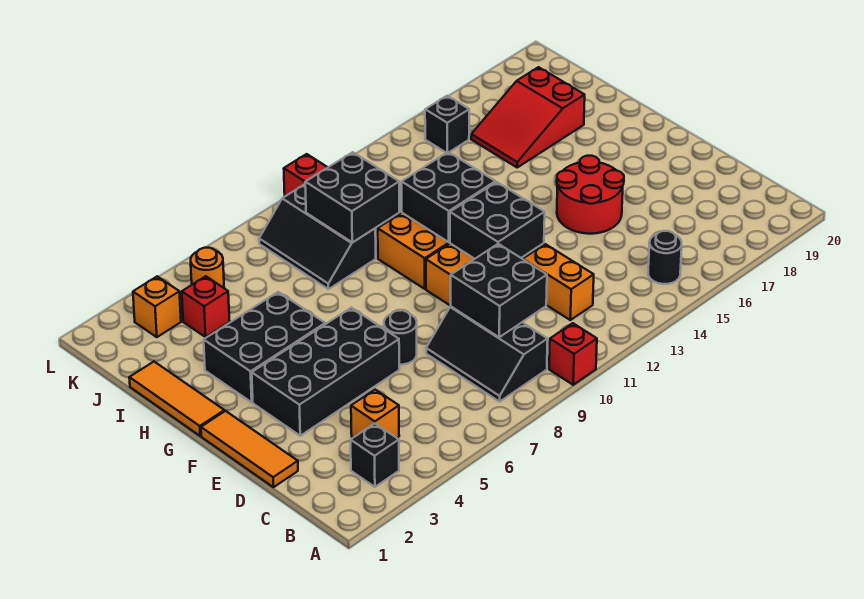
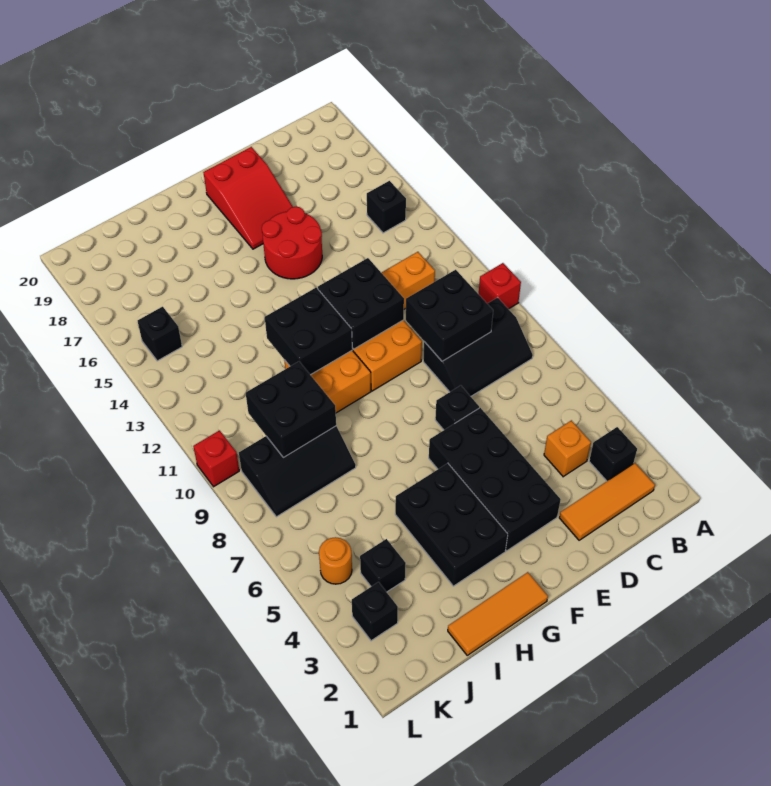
black 1x1 round brick [648,231,682,284] -> black 1x1 brick [367,181,406,233]
orange 1x3 tile [201,411,298,487] -> orange 1x3 tile moved to [559,463,655,540]
black 1x1 round brick [384,310,417,365] -> black 1x1 brick [435,386,479,430]
red 2x3 slope [471,67,585,167] -> red 2x3 slope moved to [203,147,293,249]
red 1x1 brick [182,276,230,337] -> black 1x1 brick [360,539,406,592]
orange 1x1 brick [133,276,181,337] -> black 1x1 brick [352,582,398,641]

